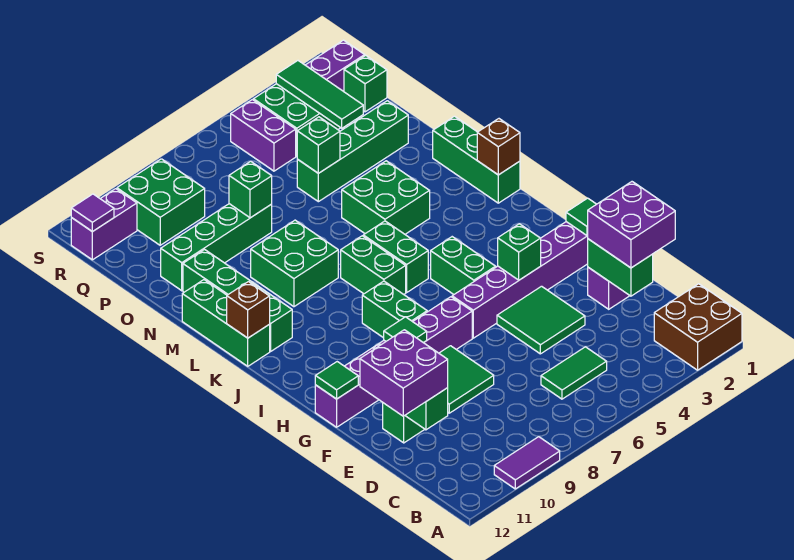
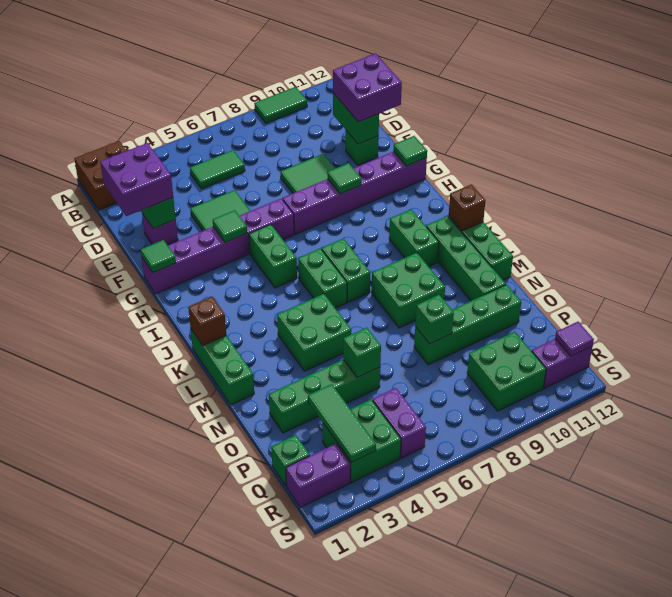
purple 1x2 tile [494,437,560,489] -> green 1x2 tile [254,87,307,123]
green 1x1 brick [498,224,541,280] -> green 1x1 tile [213,210,247,242]
green 1x2 brick [362,281,427,338] -> green 1x2 brick moved to [389,209,439,266]

